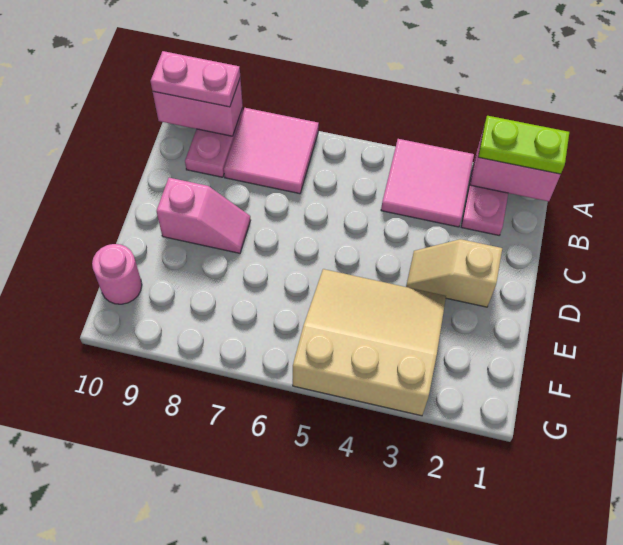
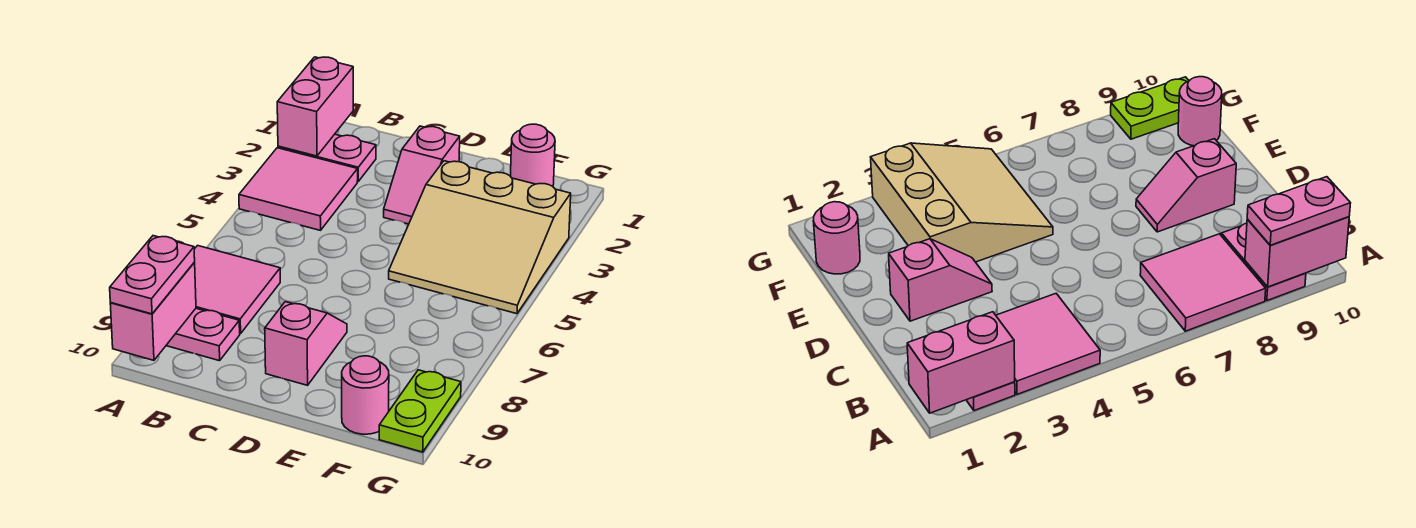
lime 1x2 plate [478,116,569,174] -> lime 1x2 plate moved to [379,370,461,452]
tan 1x2 slope [406,239,502,307] -> pink 1x2 slope [384,126,460,224]
tan 3x3 slope [293,269,446,416] -> tan 3x3 slope turned to [389,161,571,314]
none -> pink 1x1 round brick [510,124,555,186]

